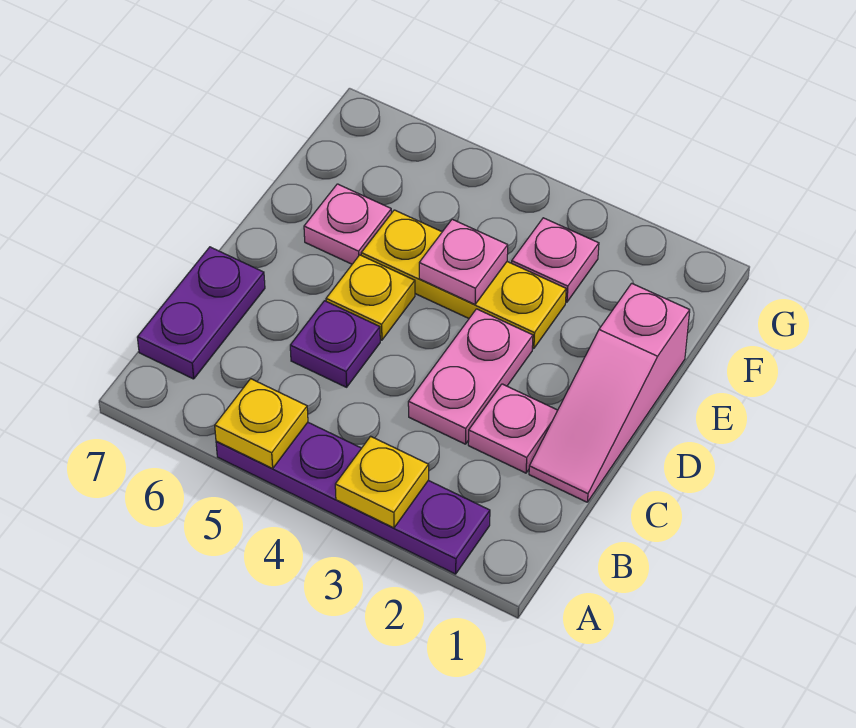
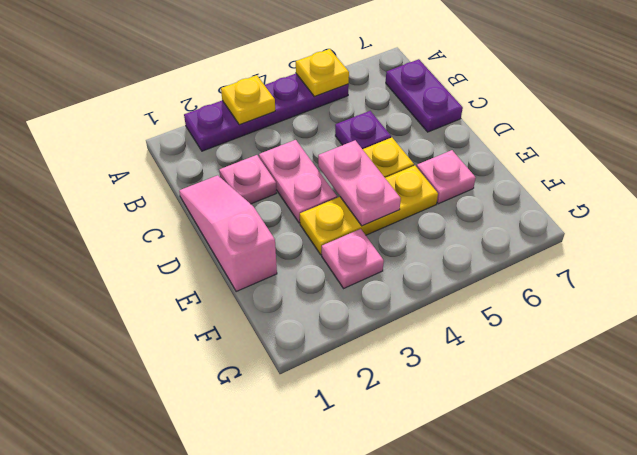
pink 1x1 plate [419,219,508,304] -> pink 1x2 plate [318,140,401,226]

